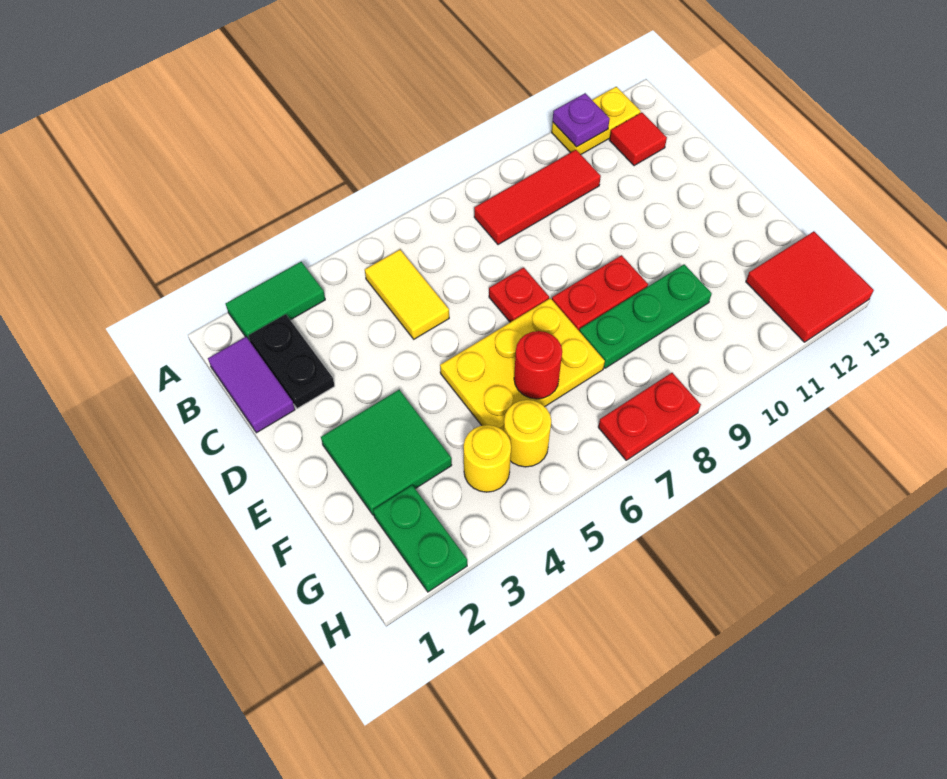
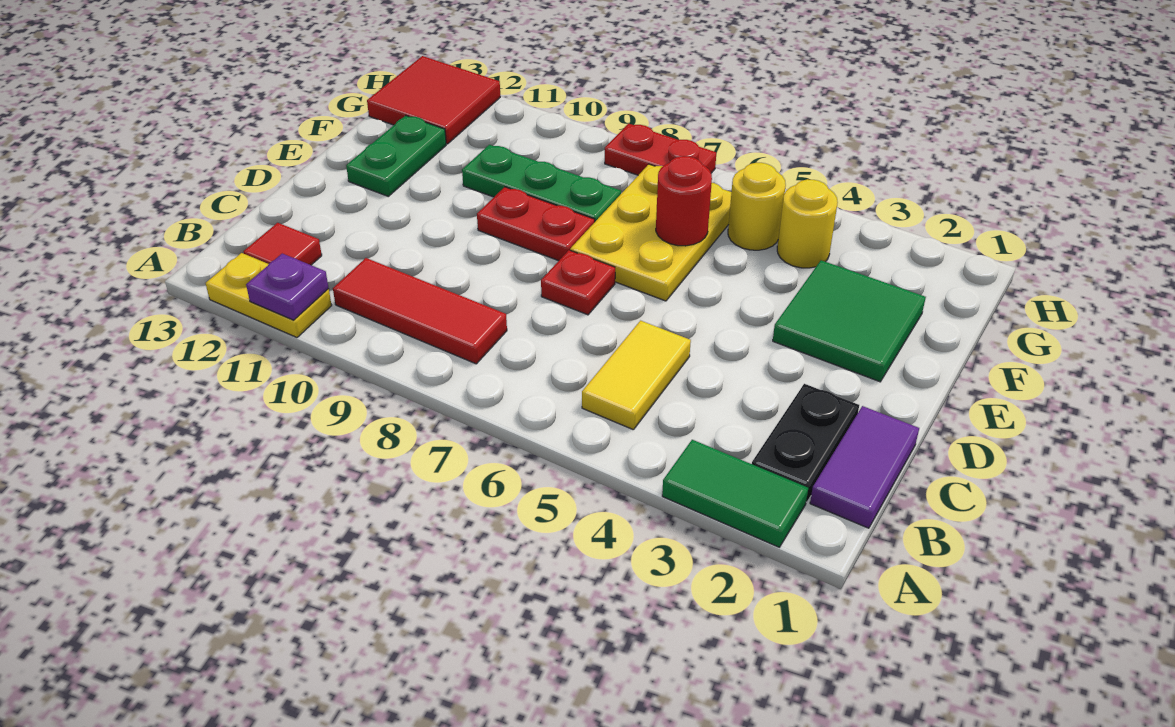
yellow 2x3 plate [440,298,605,431] -> yellow 2x3 plate turned to [570,164,731,301]
green 1x2 plate [373,485,467,592] -> green 1x2 plate moved to [346,116,446,196]

